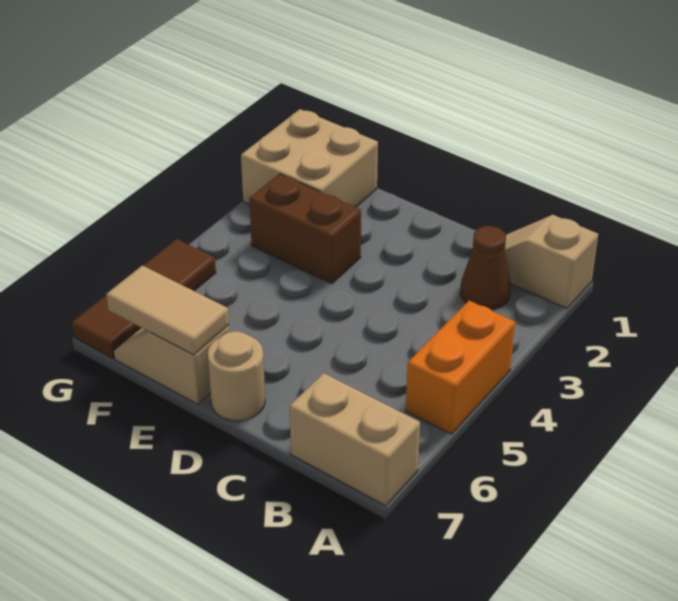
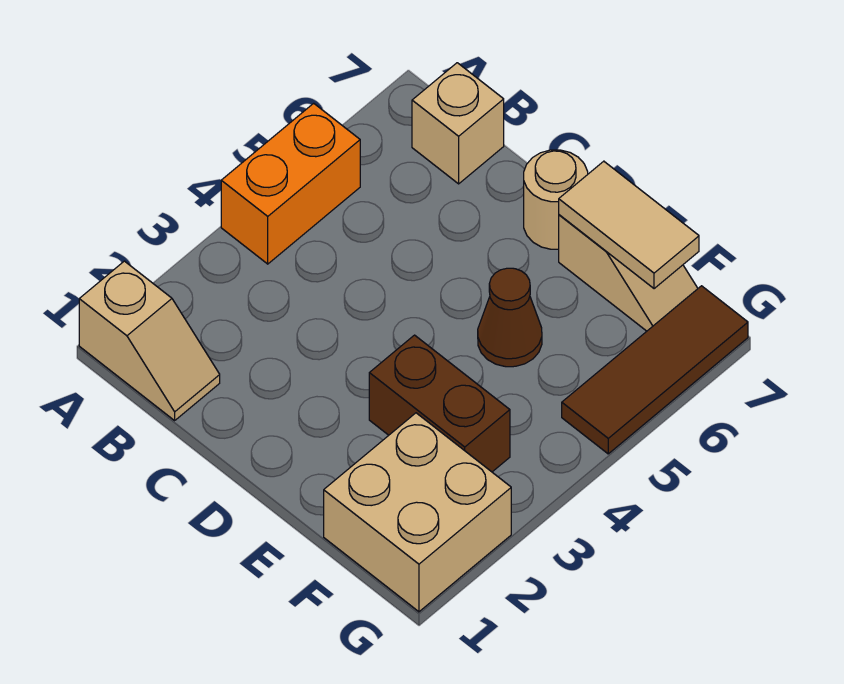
tan 1x2 brick [290,373,420,506] -> tan 1x1 brick [412,63,504,184]
brown 1x1 cone [460,226,511,310] -> brown 1x1 cone moved to [478,268,542,367]

